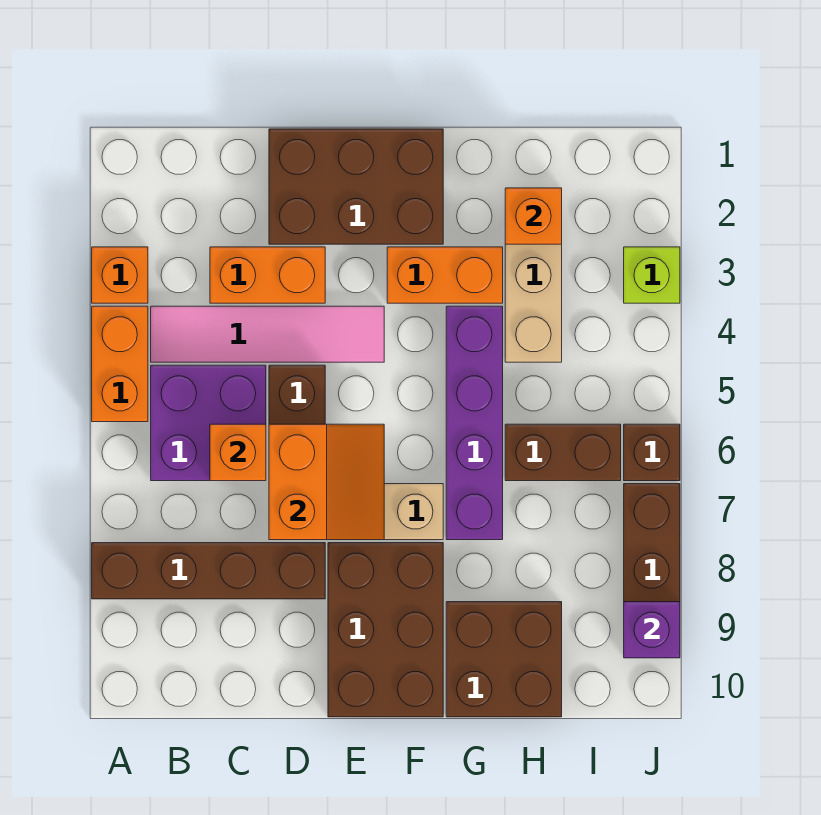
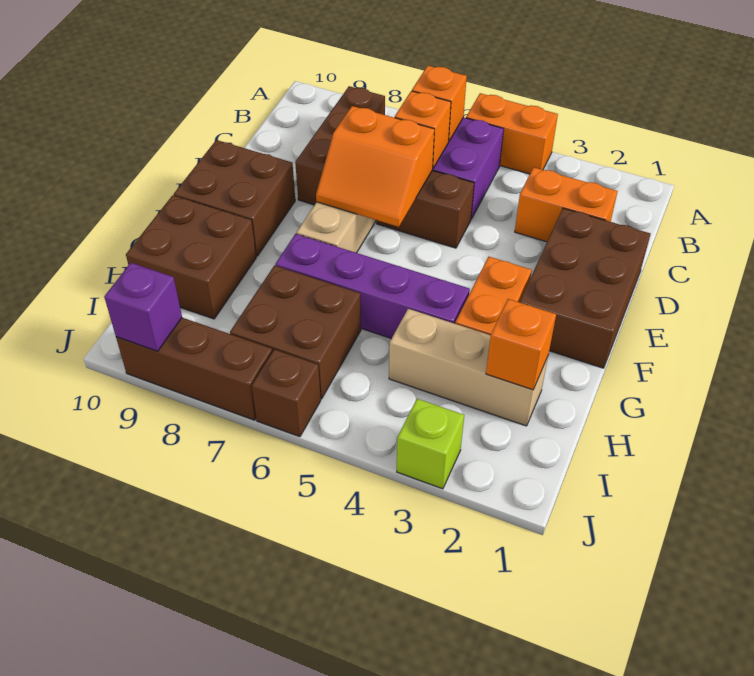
orange 1x1 brick [92,247,148,303] -> orange 1x1 brick moved to [412,66,467,142]
brown 1x4 brick [92,543,325,599] -> brown 1x3 brick [295,86,385,205]
pink 1x4 tile [151,306,384,362] -> none
orange 1x2 brick [210,247,325,303] -> orange 1x2 brick turned to [515,167,618,242]
brown 2x3 brick [328,543,443,717] -> brown 2x2 brick [174,140,295,256]
brown 1x2 brick [505,424,621,481] -> brown 2x2 brick [230,265,361,399]

